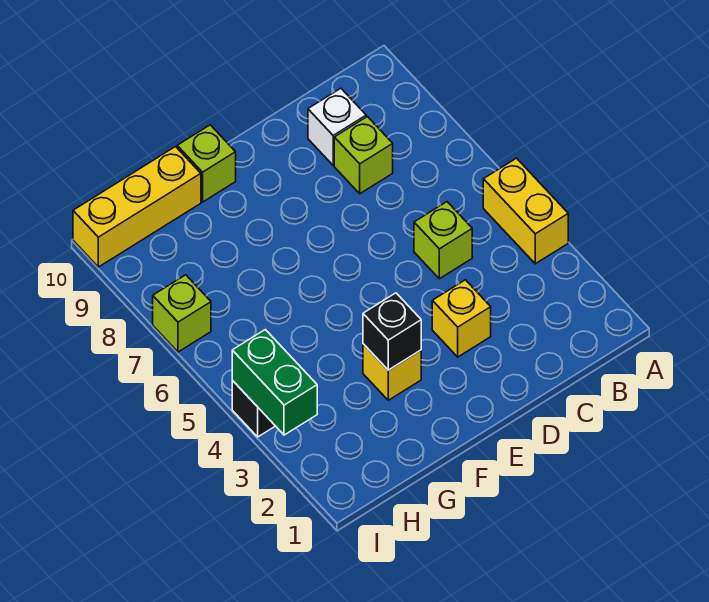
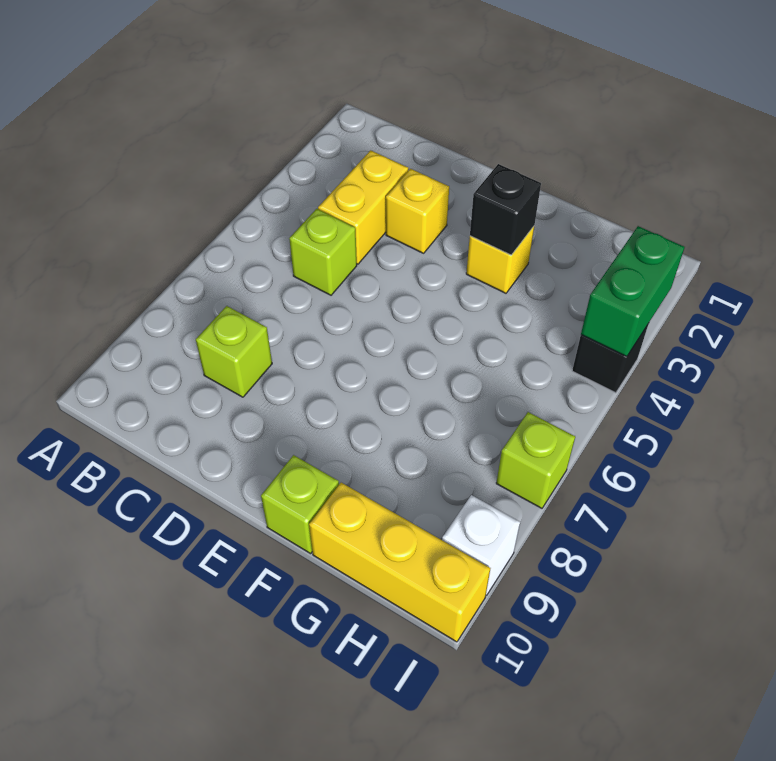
yellow 1x2 brick [483,158,568,264] -> yellow 1x2 brick moved to [318,150,408,264]
white 1x1 brick [308,88,366,165] -> white 1x1 brick moved to [442,495,520,595]

